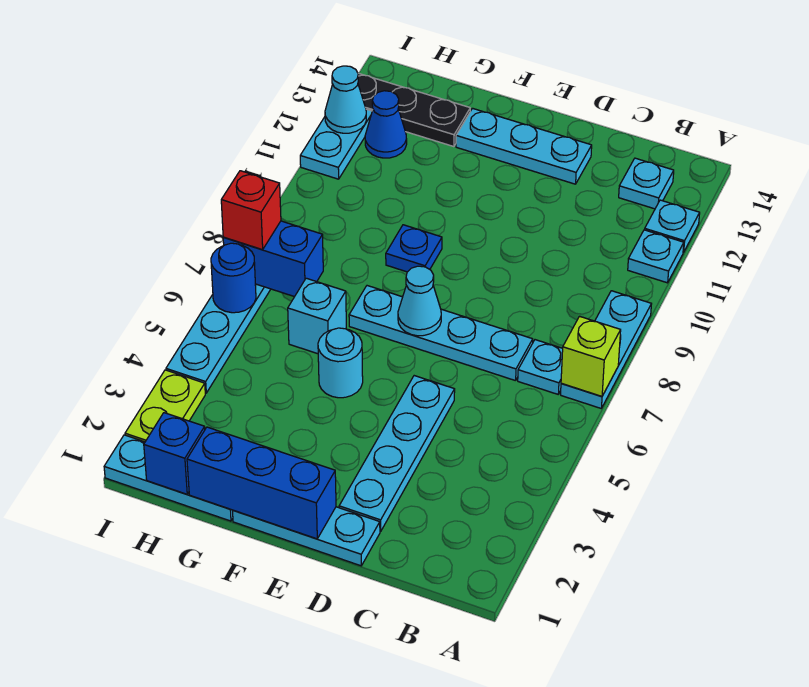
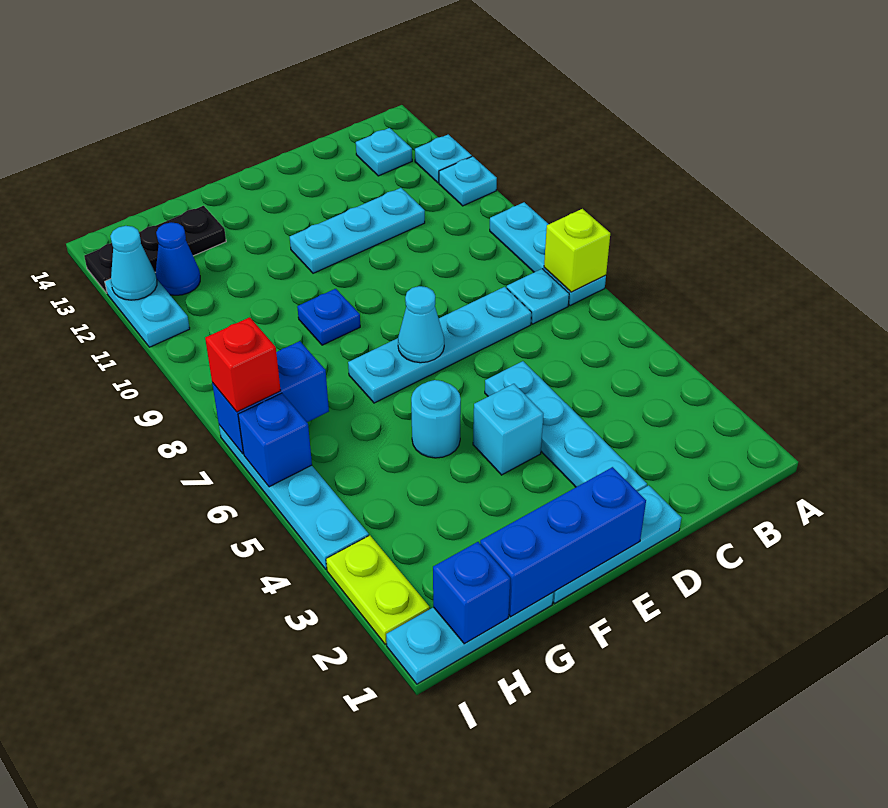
cyan 1x3 plate [456,108,592,184] -> cyan 1x3 plate moved to [290,188,425,273]
cyan 1x1 brick [288,278,346,354] -> cyan 1x1 brick moved to [473,384,543,475]
blue 1x1 round brick [211,243,256,313] -> blue 1x1 brick [238,393,312,487]

